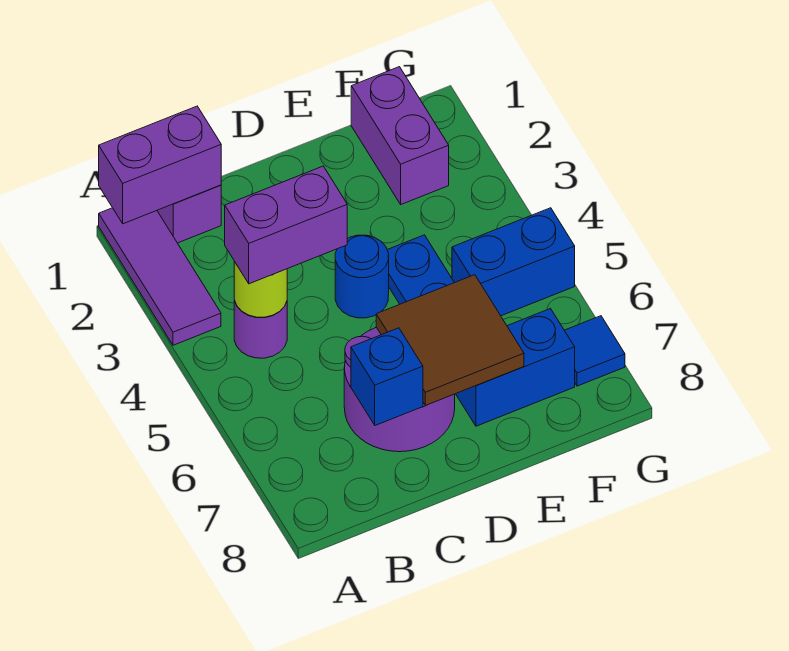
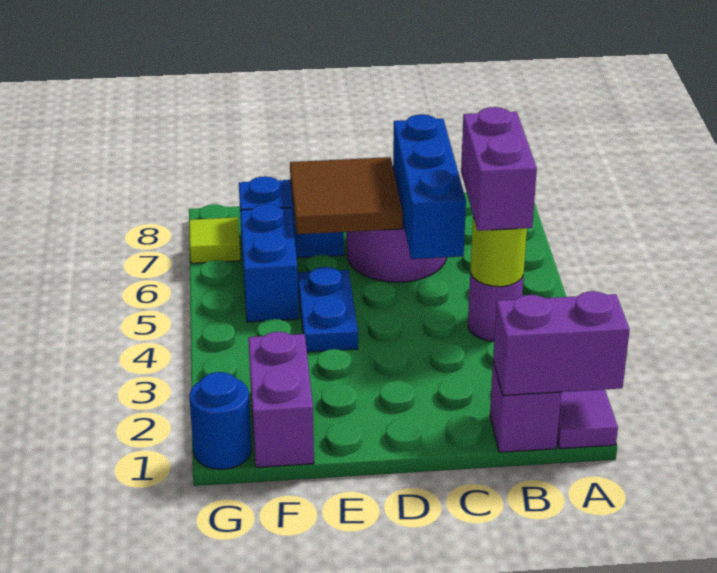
purple 1x2 brick [225,166,347,284] -> purple 1x2 brick turned to [461,107,537,231]
blue 1x1 brick [351,328,423,425] -> blue 1x3 brick [393,114,466,259]
blue 1x1 round brick [335,235,389,318] -> blue 1x1 round brick moved to [189,372,252,469]
blue 1x2 brick [452,208,575,316] -> blue 1x2 brick turned to [240,204,299,322]
blue 1x1 tile [564,316,625,386] -> lime 1x1 tile [189,217,240,263]

